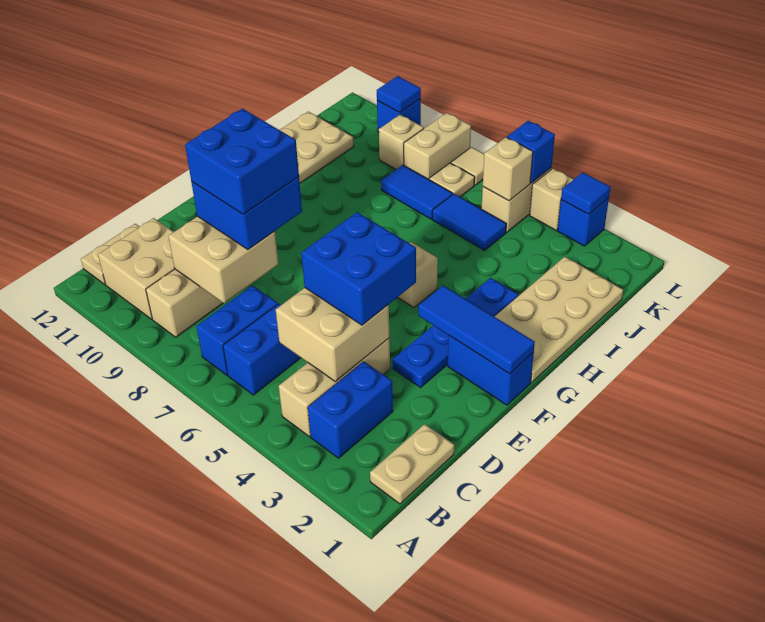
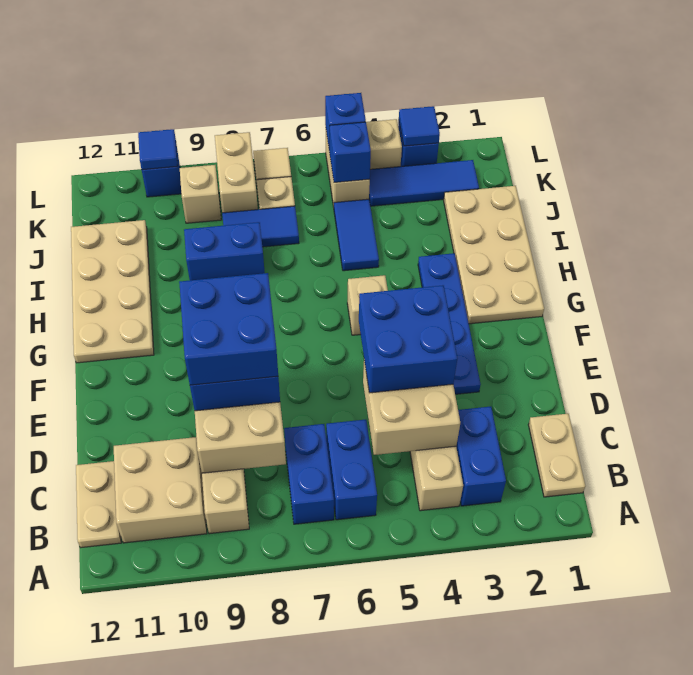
blue 1x2 brick [448,336,534,405] -> blue 1x2 brick moved to [184,222,265,280]
blue 1x3 tile [419,285,535,374] -> blue 1x3 tile moved to [369,160,479,206]
blue 1x2 tile [432,194,506,250] -> blue 1x2 tile turned to [334,199,379,271]
tan 1x1 brick [483,137,533,201] -> blue 1x1 brick [329,122,371,182]

